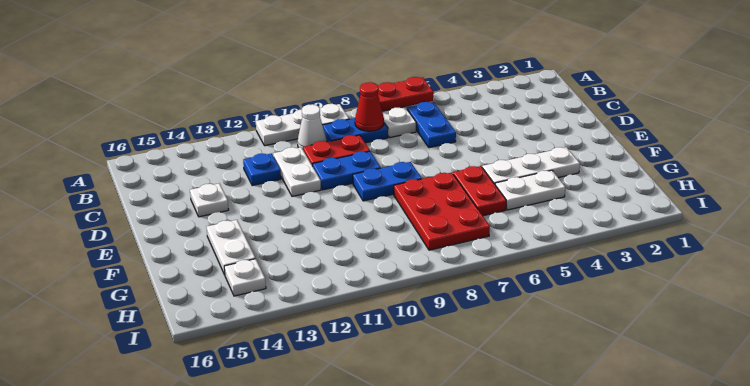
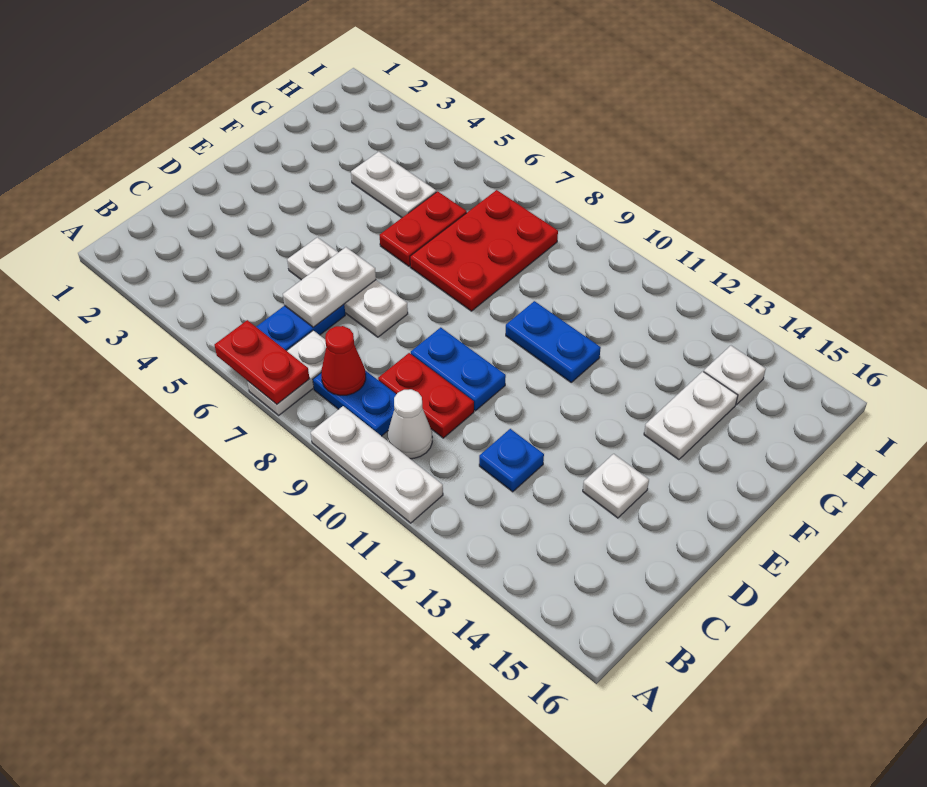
white 1x2 plate [273,147,321,196] -> white 1x2 plate moved to [283,247,376,327]
blue 1x2 plate [353,162,422,201] -> blue 1x2 plate moved to [506,301,601,382]
white 1x3 plate [482,147,580,184] -> white 1x3 plate moved to [287,237,408,337]

